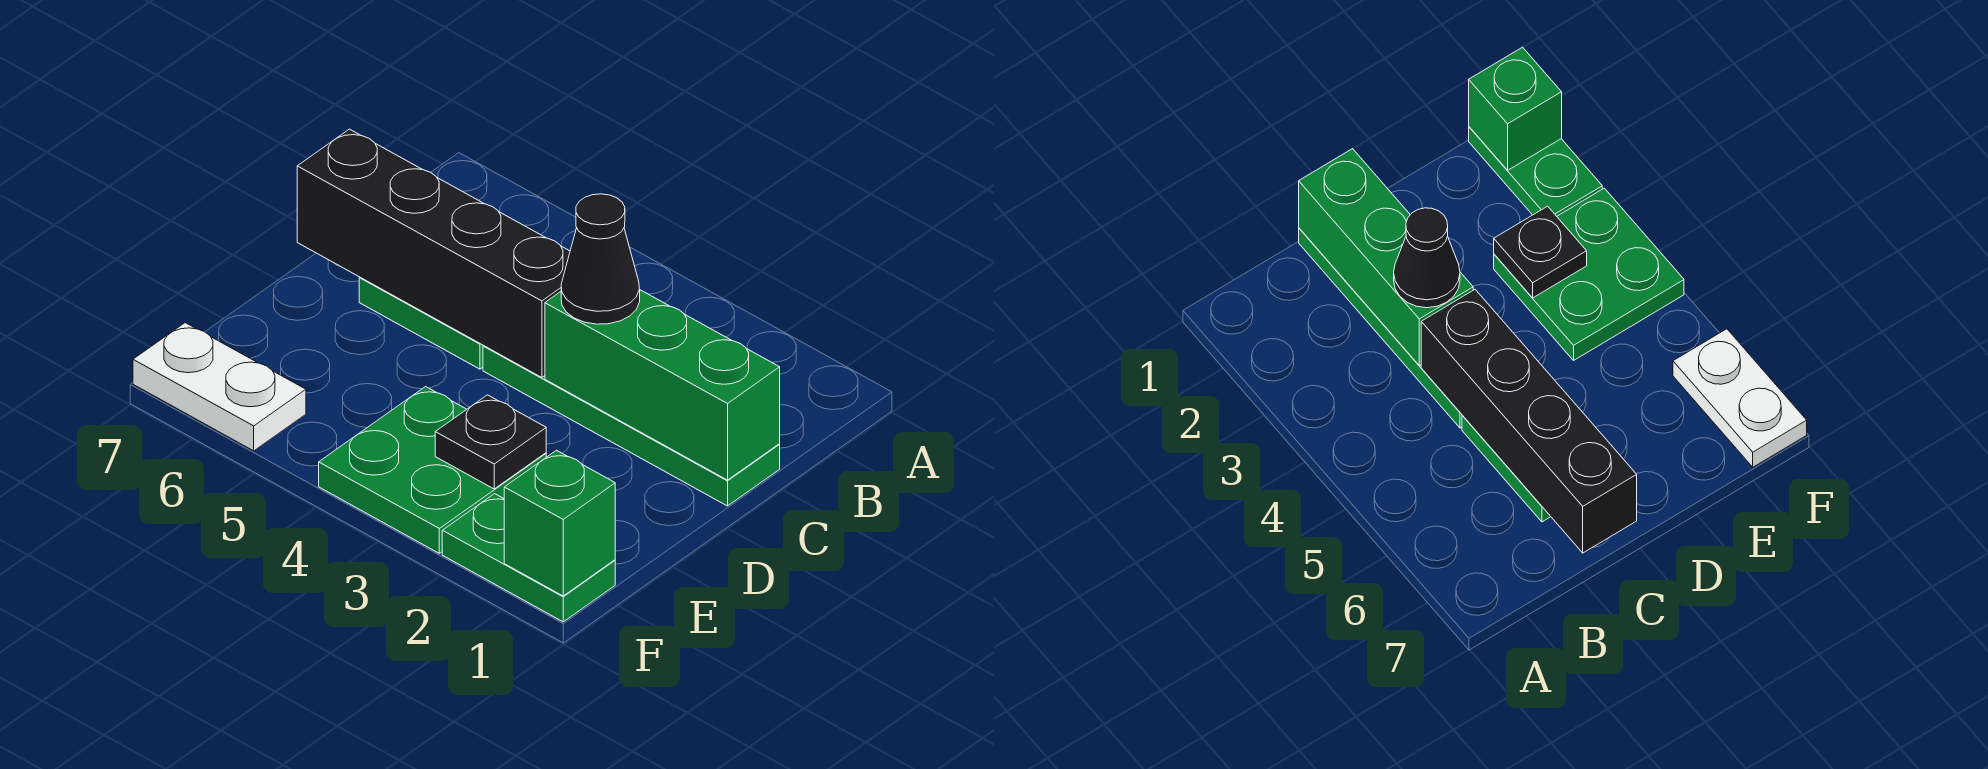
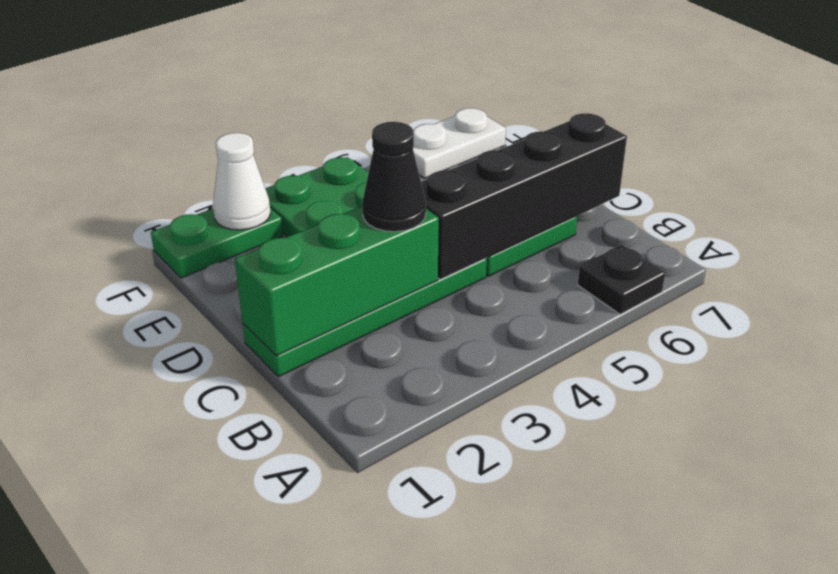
black 1x1 plate [435,395,546,489] -> black 1x1 plate moved to [578,245,665,314]
green 1x1 brick [504,450,615,596] -> none
none -> white 1x1 cone [213,133,271,230]

